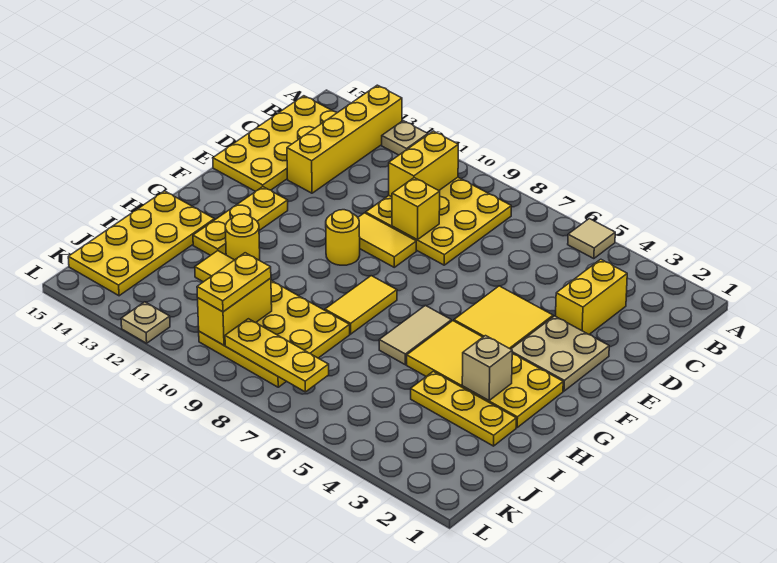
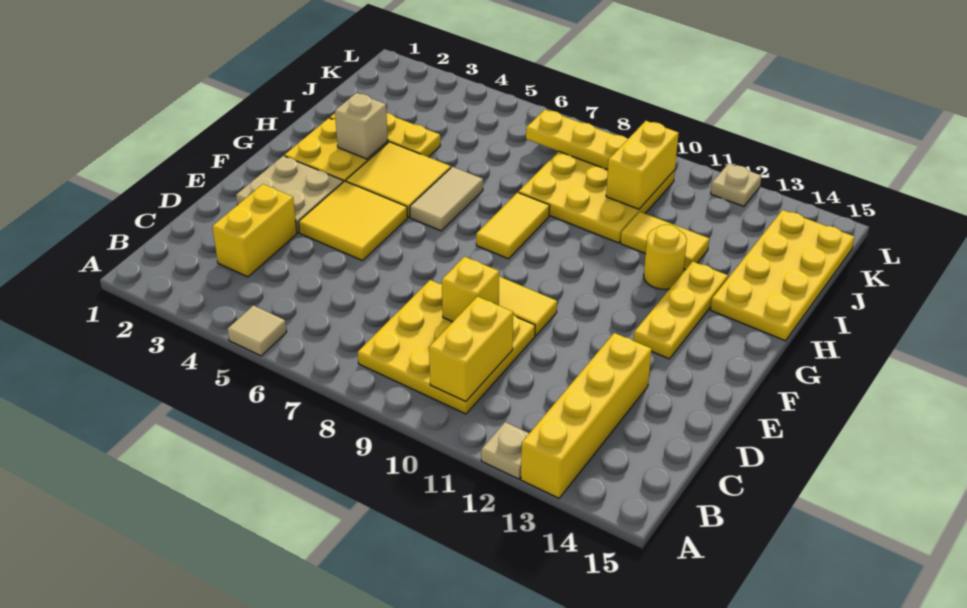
yellow 2x4 plate [213,96,337,192] -> none
yellow 1x1 round brick [326,210,360,265] -> none
yellow 1x2 plate [197,253,271,312] -> none

